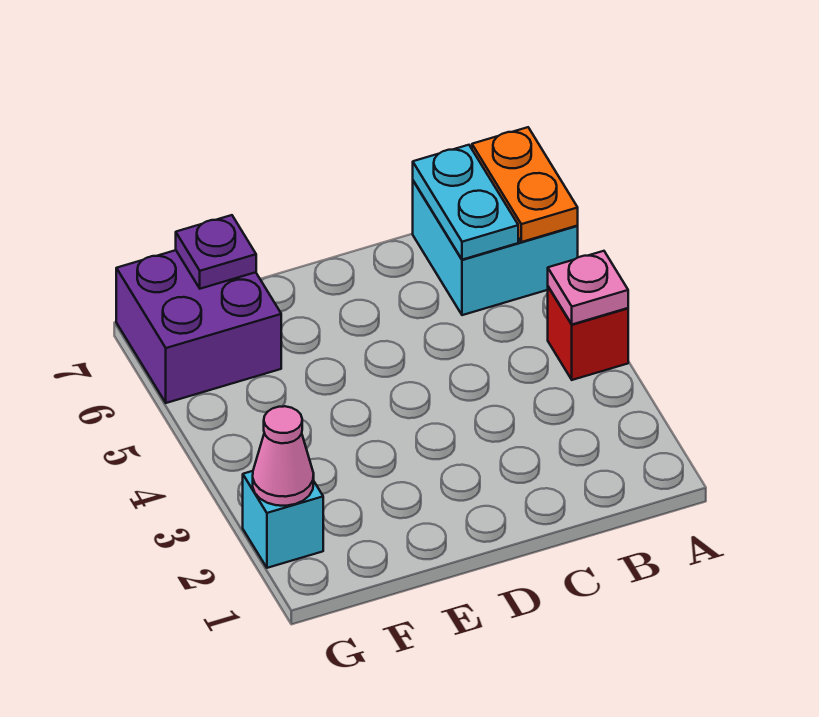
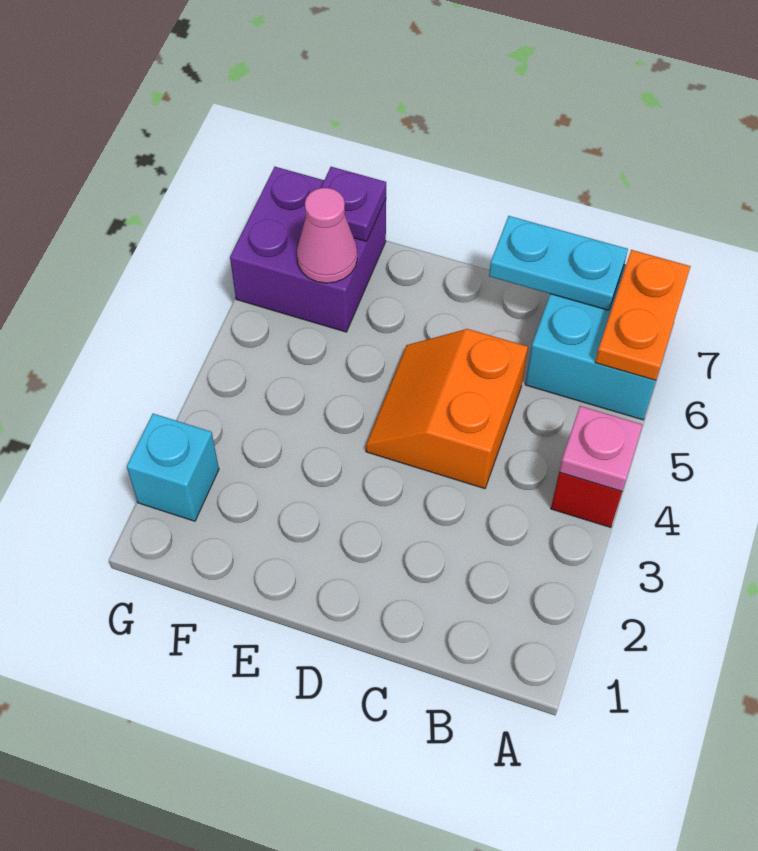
cyan 1x2 plate [413,145,518,260] -> cyan 1x2 plate turned to [489,216,628,310]
none -> orange 2x2 slope [366,329,528,489]
pink 1x1 cone [253,406,314,506] -> pink 1x1 cone moved to [297,188,357,283]

